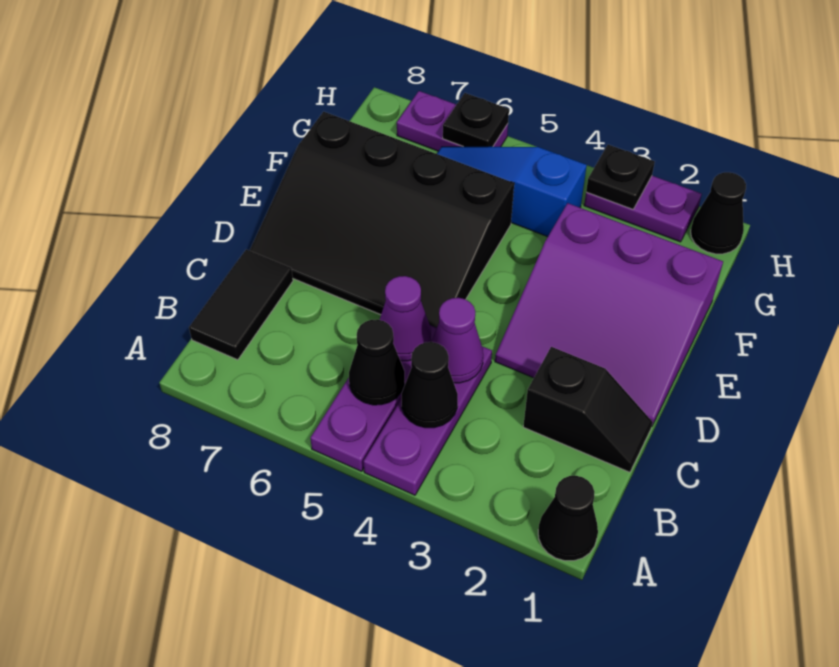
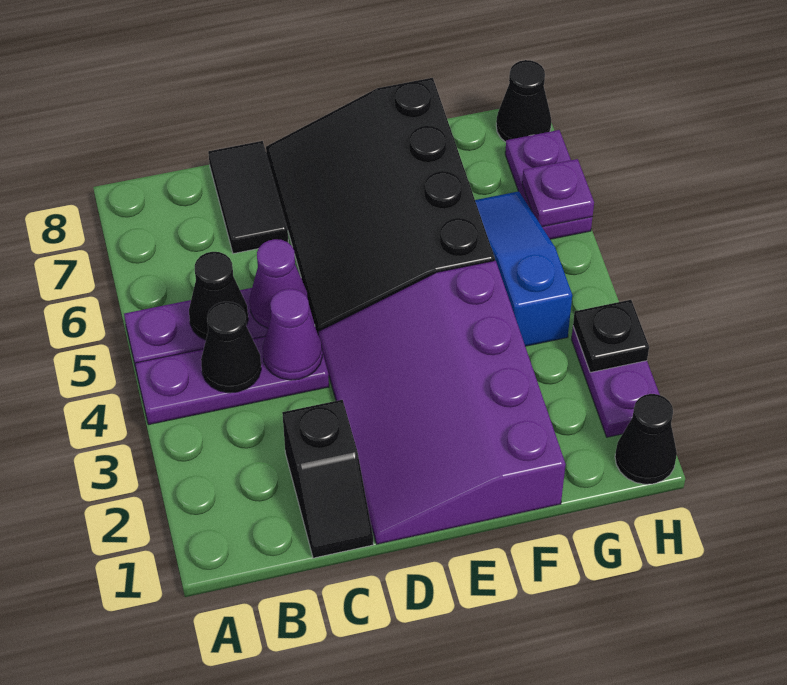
black 1x1 cone [538,476,598,561] -> black 1x1 cone moved to [496,60,551,142]
black 1x2 tile [189,250,293,360] -> black 1x2 tile turned to [208,141,288,254]
purple 3x3 slope [495,203,723,425] -> purple 3x4 slope [318,261,566,544]
black 1x1 plate [443,93,509,147] -> purple 1x1 plate [522,159,594,227]

